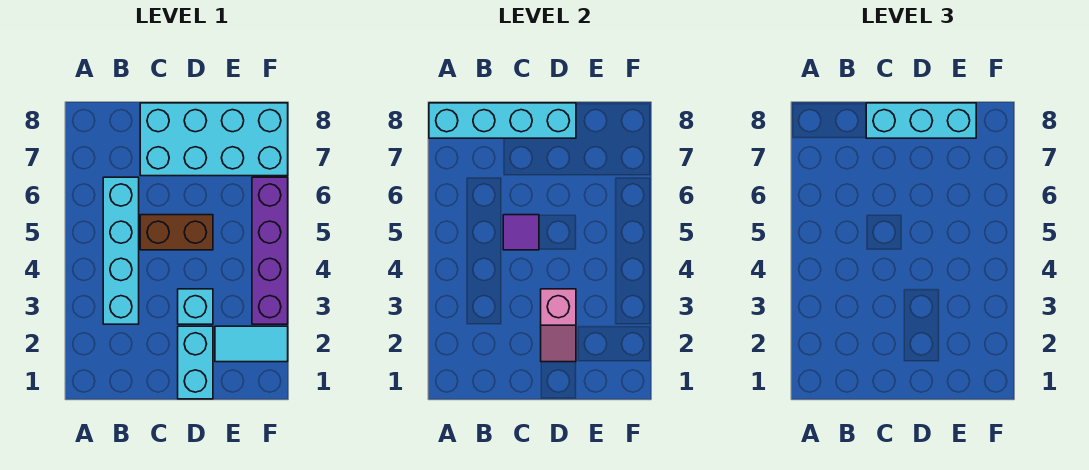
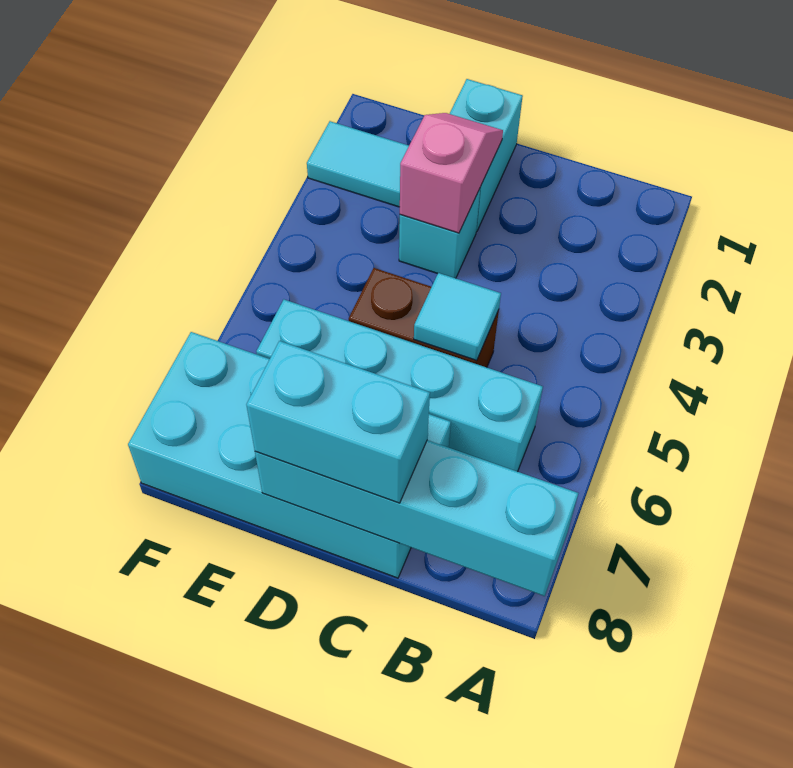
cyan 1x4 brick [103,177,139,324] -> cyan 1x4 brick turned to [256,300,543,472]
purple 1x1 tile [503,215,539,250] -> cyan 1x1 tile [414,273,501,360]
cyan 1x3 brick [866,103,976,138] -> cyan 1x2 brick [246,341,430,503]
purple 1x4 brick [252,177,288,324] -> none

